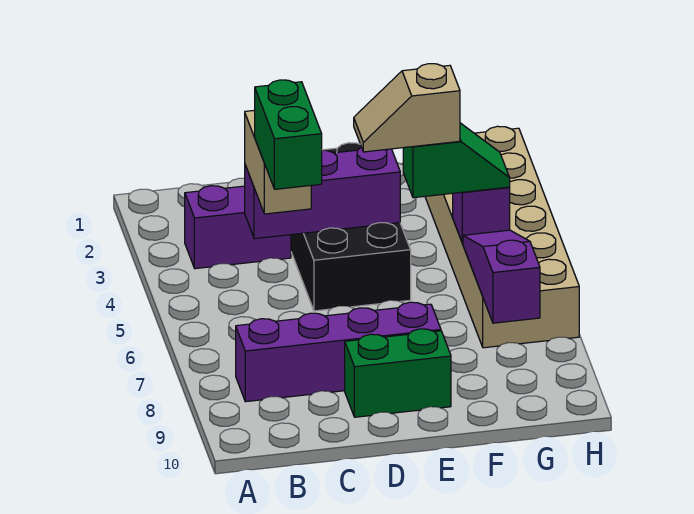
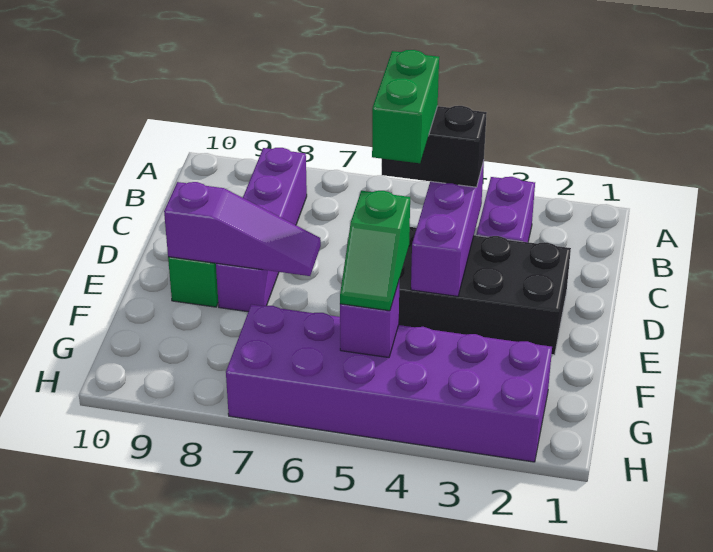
tan 1x2 brick [245,110,311,214] -> black 1x2 brick [382,106,487,187]
green 1x2 brick [255,80,322,189] -> green 1x2 brick turned to [372,50,439,163]
tan 1x2 slope [354,64,460,152] -> none
tan 2x6 brick [425,126,579,348] -> purple 2x6 brick [226,304,552,462]
purple 1x3 slope [463,230,540,323] -> purple 1x3 slope moved to [164,182,321,276]

